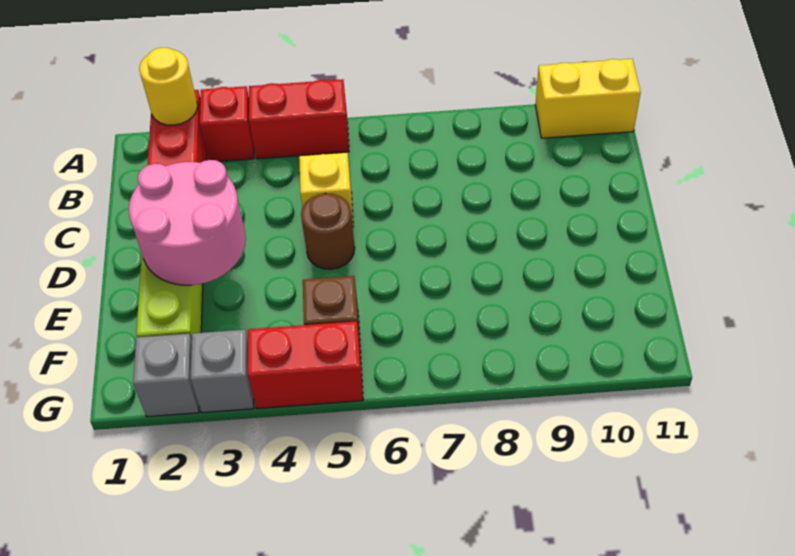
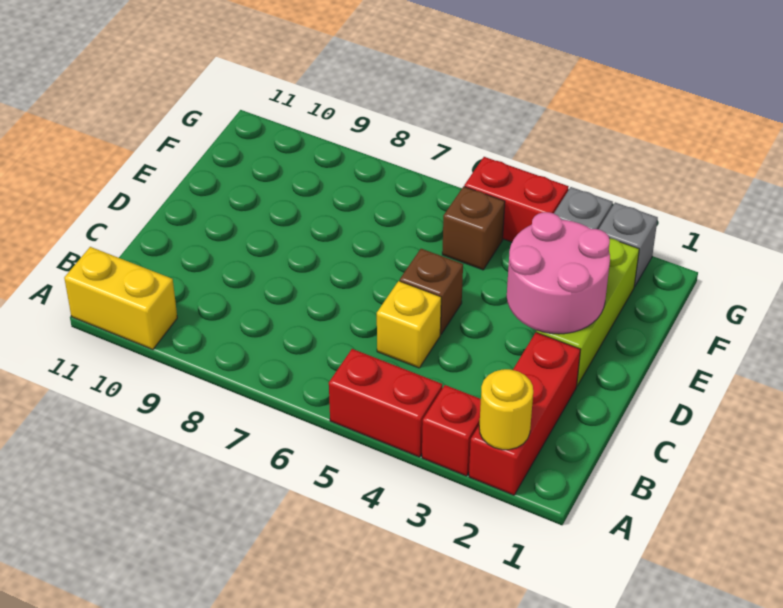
brown 1x1 round brick [301,193,355,269] -> brown 1x1 brick [400,249,463,334]

